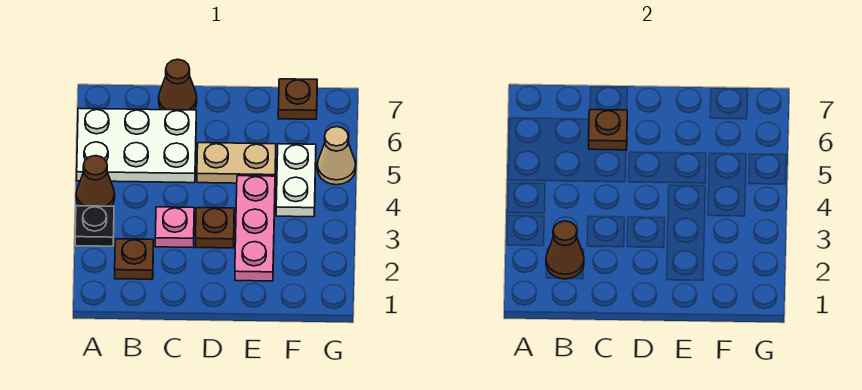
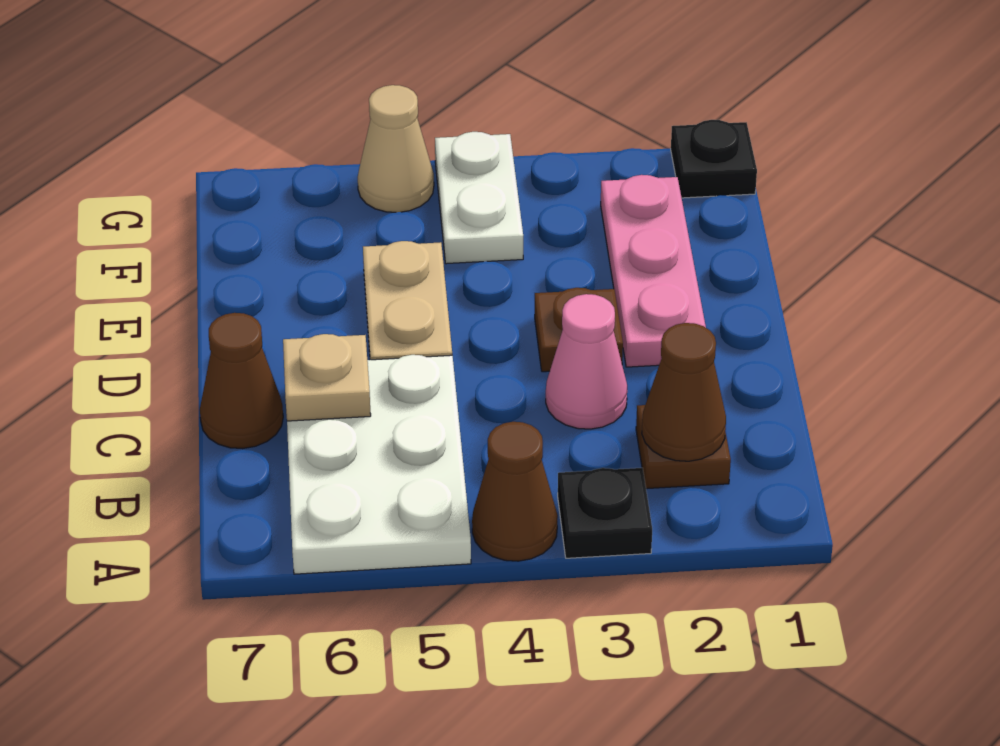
pink 1x1 plate [155,207,194,248] -> pink 1x1 cone [546,294,627,429]
brown 1x1 plate [589,110,627,150] -> tan 1x1 plate [283,334,371,421]
pink 1x3 plate [235,176,275,281] -> pink 1x3 plate turned to [601,175,706,367]
white 1x2 plate [276,144,316,217] -> white 1x2 plate turned to [435,132,523,264]
brown 1x1 plate [278,79,317,119] -> none
none -> black 1x1 plate [671,120,757,198]

